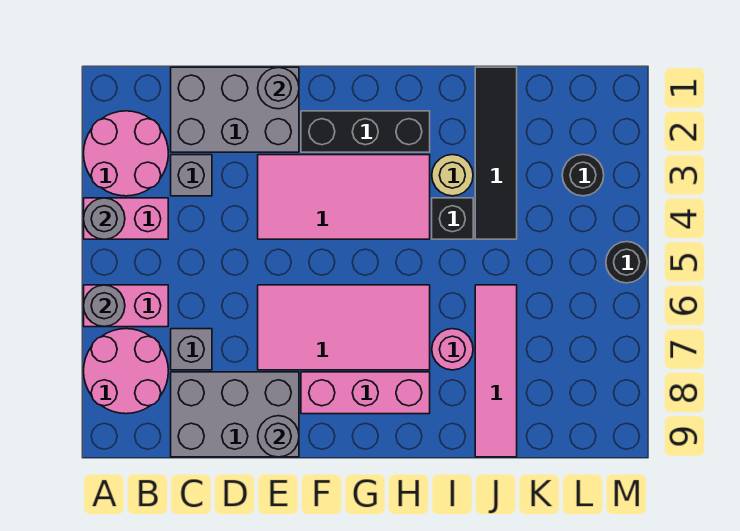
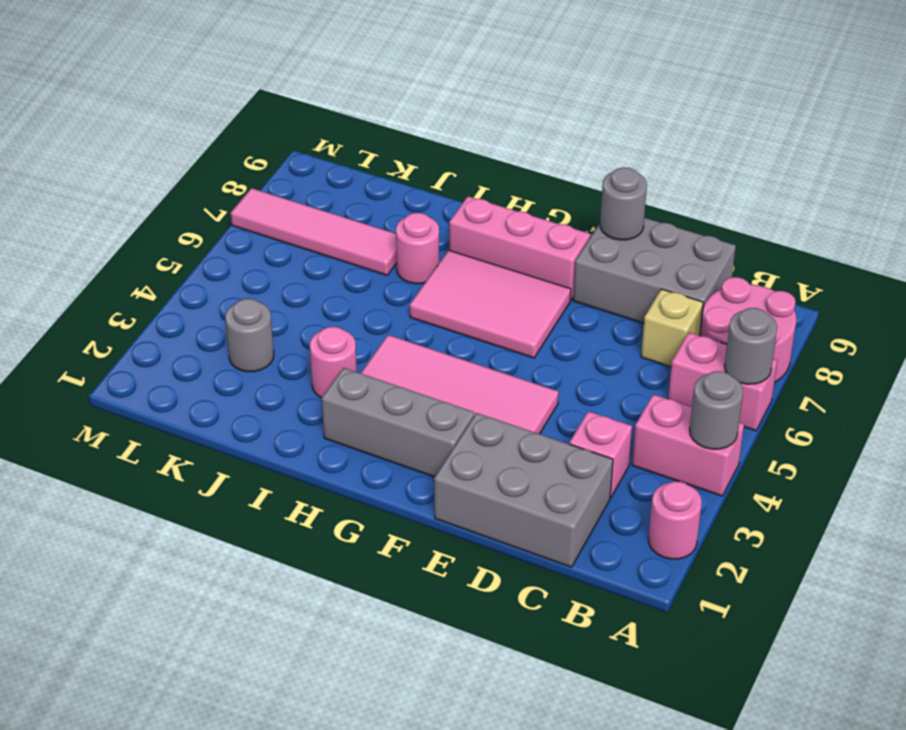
pink 2x2 round brick [84,111,168,196] -> pink 1x1 round brick [648,481,702,559]
grey 1x1 brick [171,155,212,196] -> pink 1x1 brick [569,411,632,498]
grey 1x1 brick [171,329,212,370] -> tan 1x1 brick [641,289,703,367]
grey 1x1 round brick [258,67,299,109] -> grey 1x1 round brick moved to [225,299,274,372]
pink 2x4 tile [258,285,430,370] -> pink 2x3 tile [410,250,571,358]
black 1x3 brick [301,111,430,152] -> grey 1x3 brick [322,368,474,477]
tan 1x1 round brick [432,155,473,196] -> pink 1x1 round brick [310,327,357,398]
black 1x1 brick [432,198,473,239] -> none
black 1x4 tile [475,67,517,239] -> none
pink 1x4 tile [475,285,517,457] -> pink 1x4 tile turned to [231,188,397,275]
black 1x1 round brick [562,155,604,196] -> none
black 1x1 round brick [606,242,647,283] -> none

